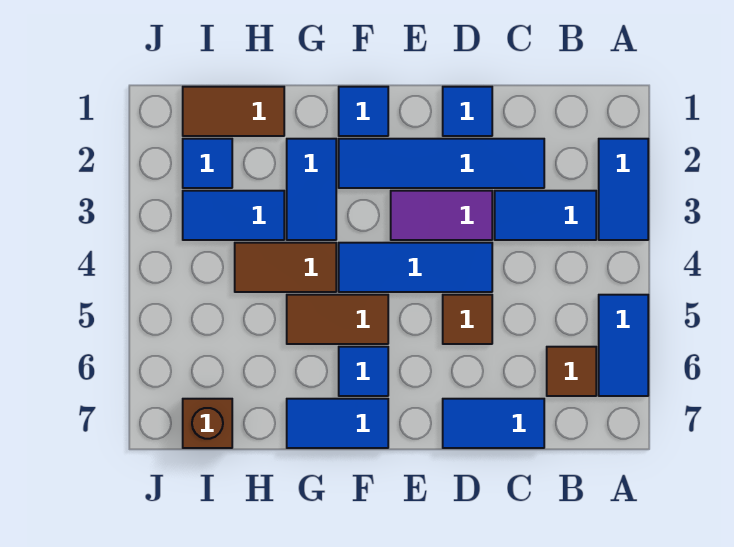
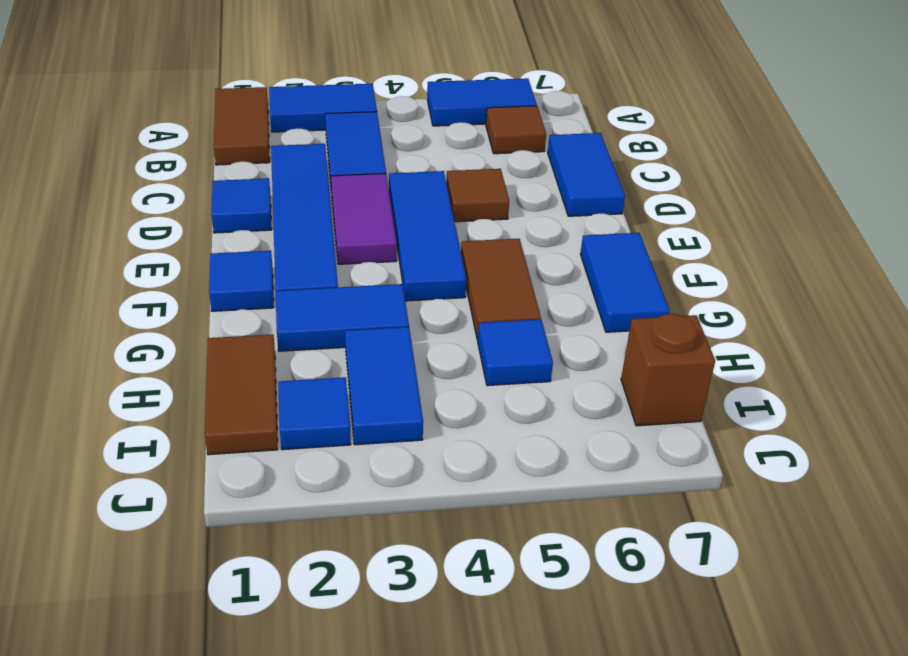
blue 1x1 tile [339,347,388,396] -> blue 1x1 tile moved to [478,319,553,386]
brown 1x2 tile [235,243,336,292] -> brown 1x2 tile moved to [214,87,270,165]

